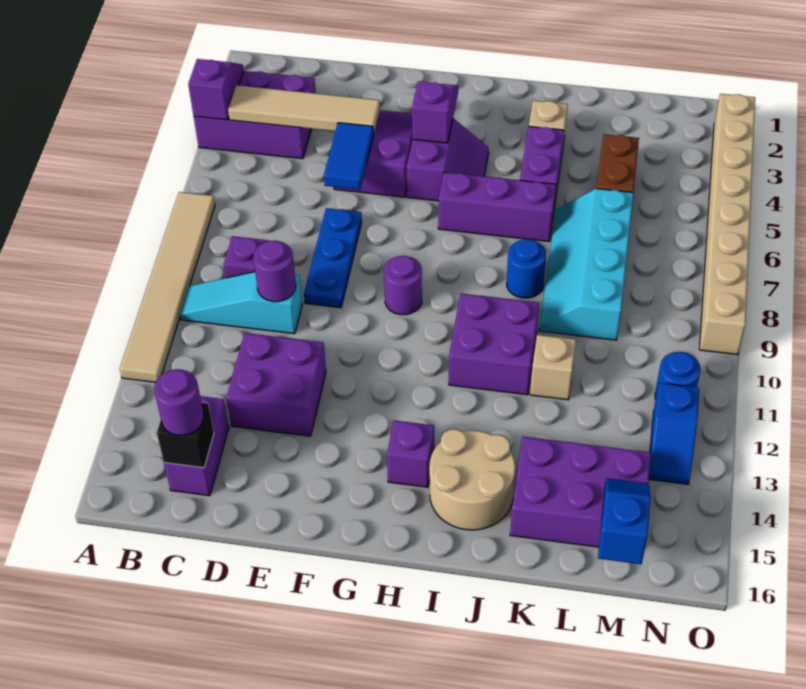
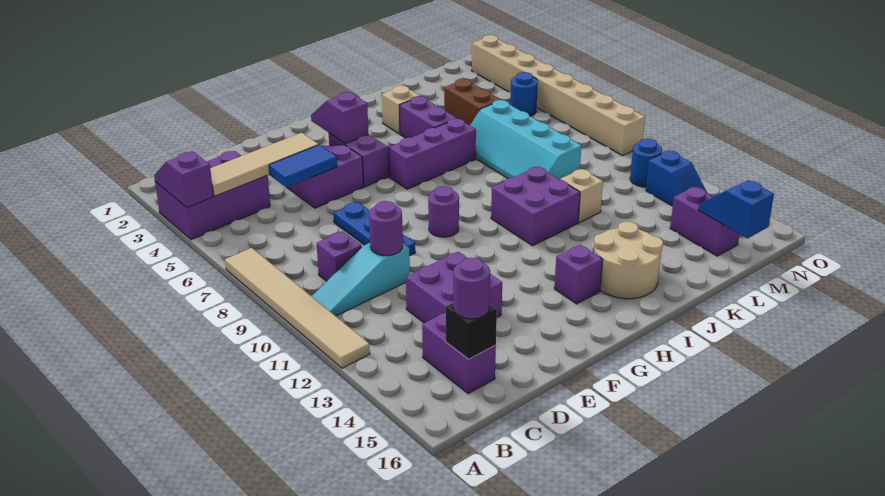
blue 1x2 tile [324,123,373,190] -> blue 1x2 tile turned to [269,145,337,187]
blue 1x1 round brick [507,239,546,298] -> blue 1x1 round brick moved to [510,72,538,116]
purple 2x3 brick [510,437,651,547] -> purple 1x2 brick [670,187,739,256]

